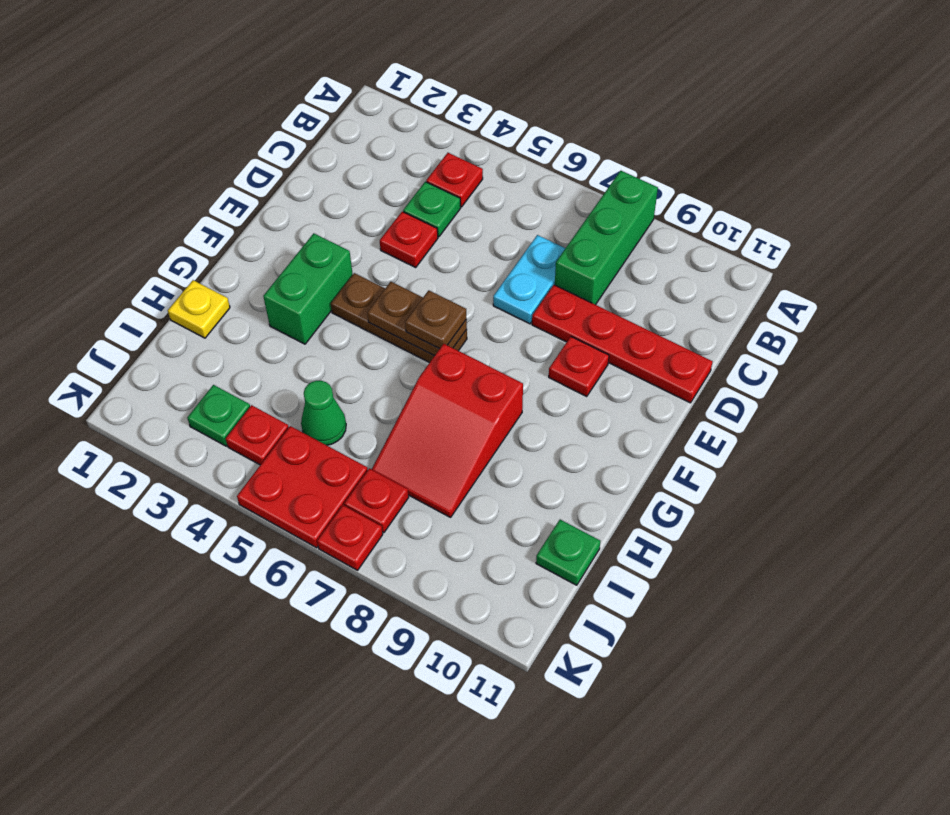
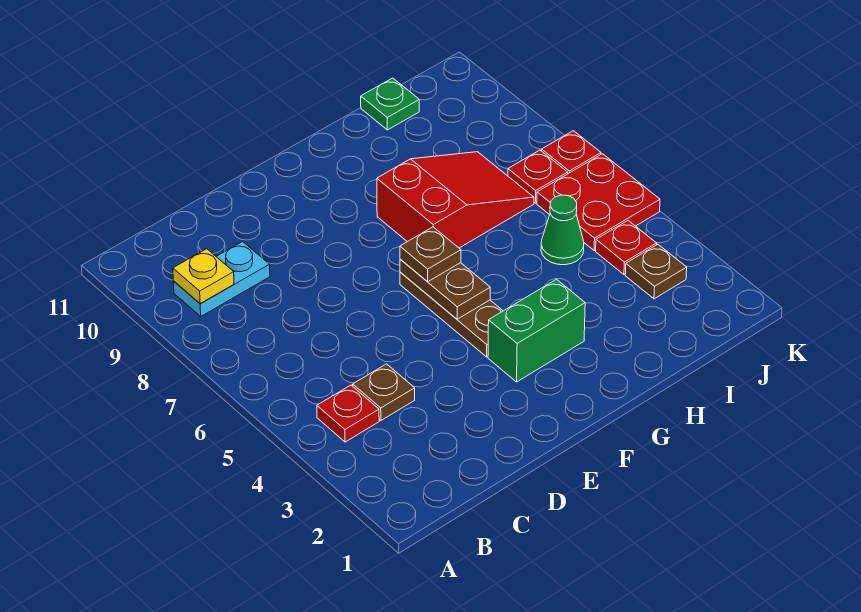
green 1x3 brick [555,171,658,305] -> none
green 1x1 plate [403,182,461,237] -> brown 1x1 plate [353,364,415,420]
cyan 1x2 plate [493,235,565,324] -> cyan 1x2 plate moved to [173,242,270,316]
red 1x1 plate [380,212,438,267] -> none
red 1x4 plate [532,285,713,403] -> none
red 1x1 plate [549,337,609,397] -> none
yellow 1x1 plate [168,280,230,338] -> yellow 1x1 plate moved to [173,249,234,303]
green 1x1 plate [187,385,250,446] -> brown 1x1 plate [625,244,687,299]

